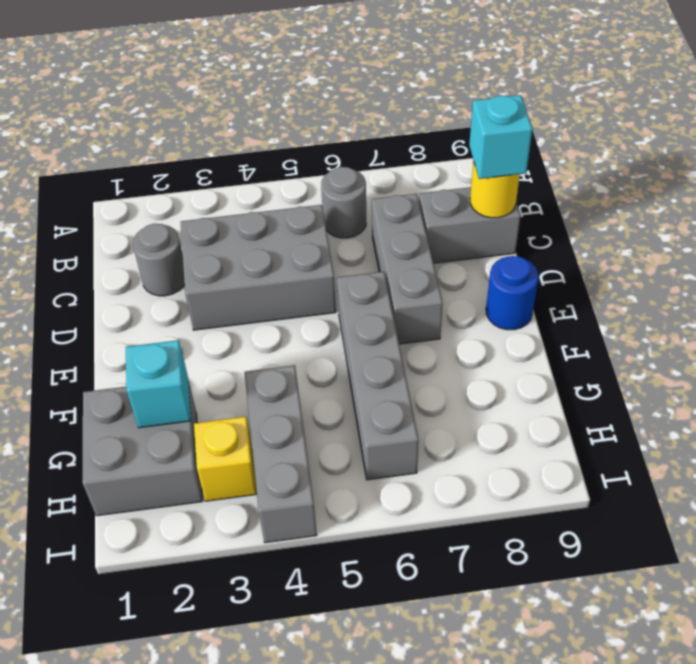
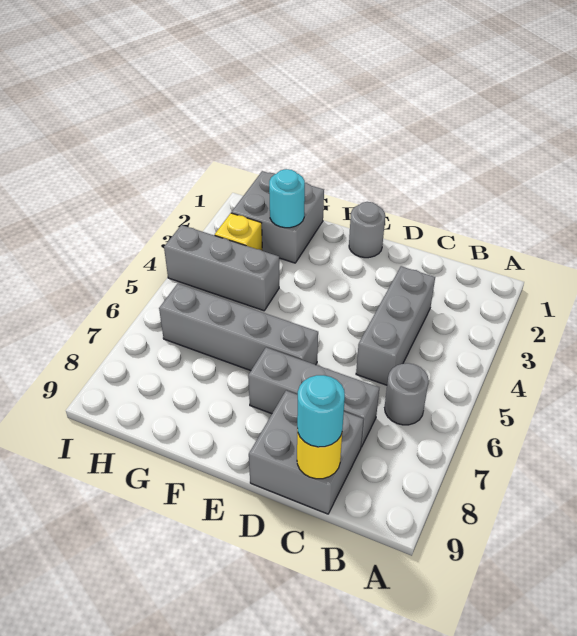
grey 1x1 round brick [133,224,185,296] -> grey 1x1 round brick moved to [349,202,385,258]
grey 2x3 brick [181,205,336,330] -> grey 1x3 brick [356,266,435,385]
grey 1x2 brick [419,187,521,263] -> grey 2x2 brick [249,391,364,514]
cyan 1x1 brick [469,95,532,179] -> cyan 1x1 round brick [297,375,345,447]
blue 1x1 round brick [486,256,538,330] -> none
cyan 1x1 brick [126,340,191,428] -> cyan 1x1 round brick [269,169,305,228]

